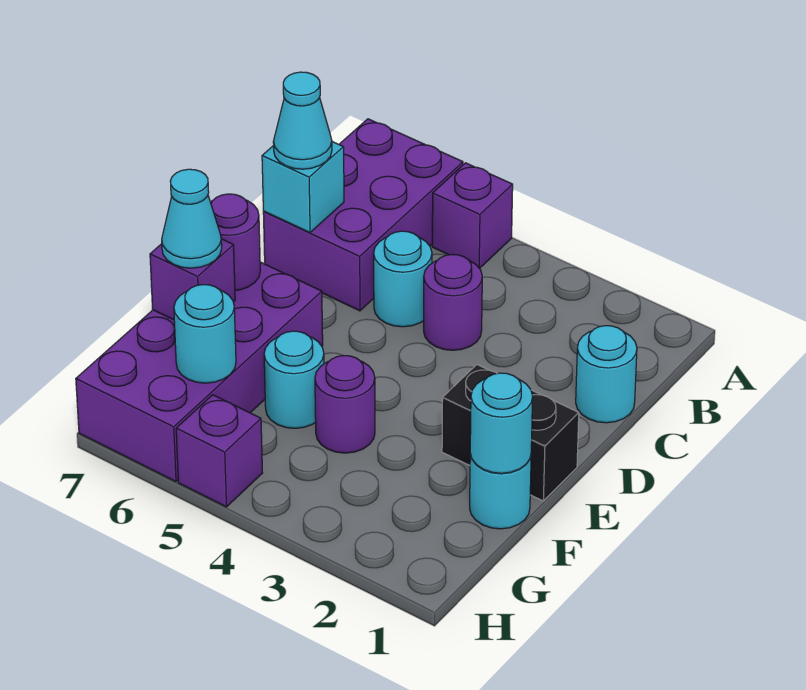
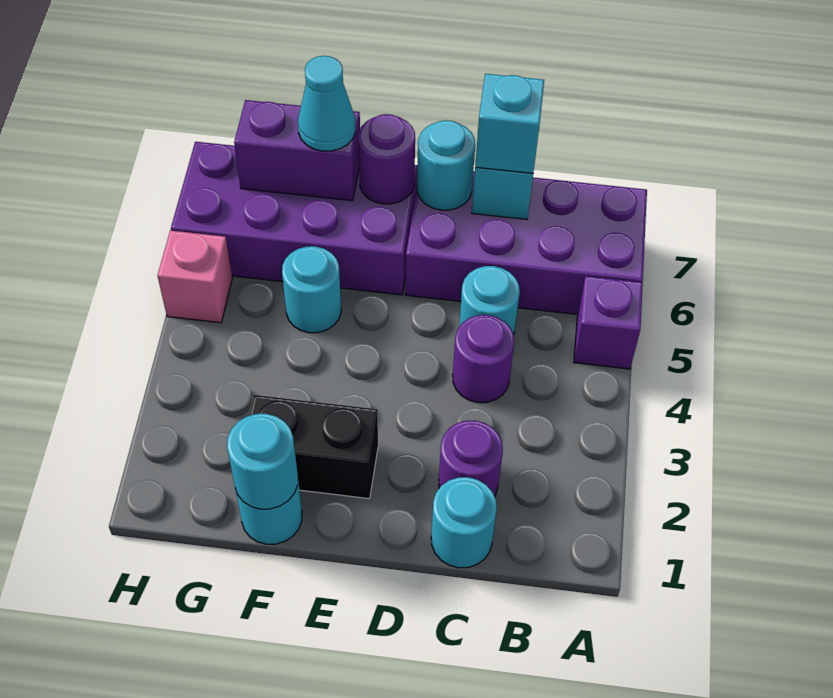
purple 2x3 brick [263,119,463,311] -> purple 2x4 brick [405,171,647,315]
cyan 1x1 cone [273,72,332,169] -> cyan 1x1 brick [475,74,544,173]
black 1x2 brick [442,365,579,501] -> black 1x2 brick turned to [249,395,378,499]
purple 1x1 round brick [315,356,375,453] -> purple 1x1 round brick moved to [439,420,503,496]
purple 1x1 brick [150,239,235,320] -> purple 1x2 brick [234,100,360,201]
cyan 1x1 round brick [174,285,236,383] -> cyan 1x1 round brick moved to [417,120,475,210]
purple 1x1 brick [176,395,263,507] -> pink 1x1 brick [158,230,232,323]

